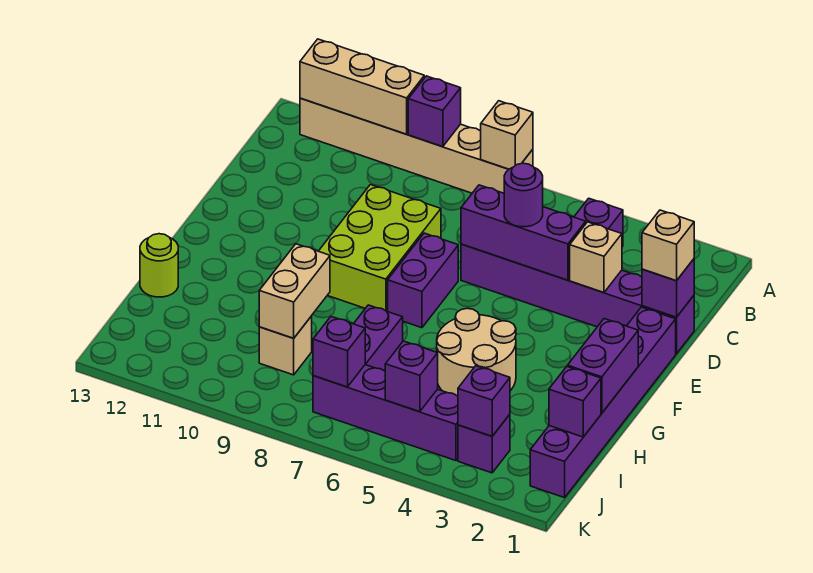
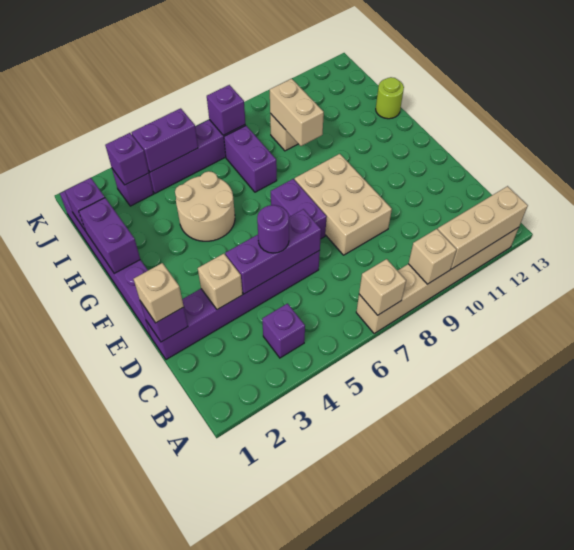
purple 1x1 brick [408,76,461,147] -> tan 1x1 brick [408,229,457,284]
lime 2x3 brick [319,185,441,311] -> tan 2x3 brick [295,154,392,255]
purple 1x1 brick [385,341,438,412] -> purple 1x2 brick [132,108,198,172]

